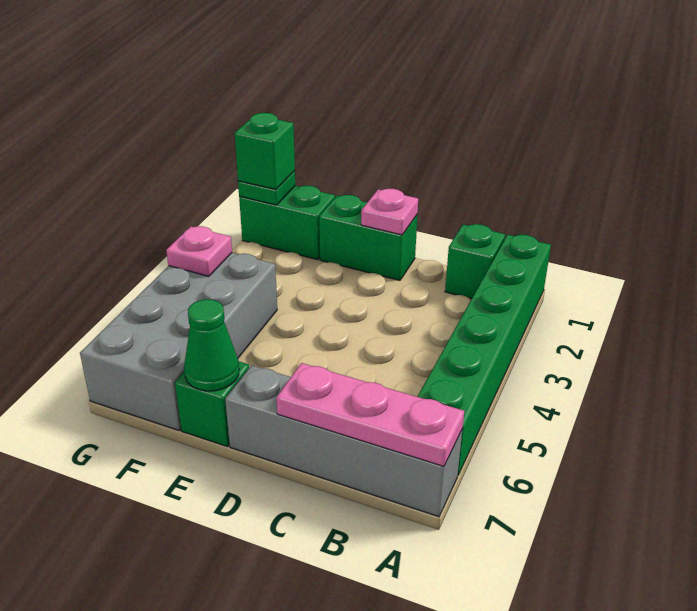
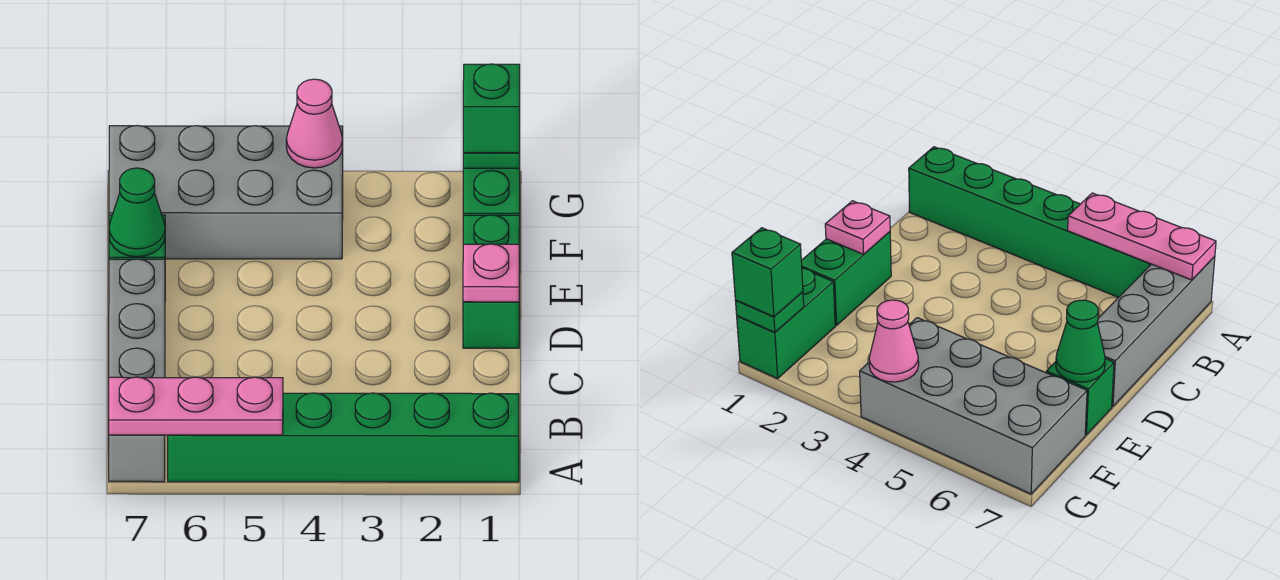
pink 1x3 plate [276,363,464,466] -> pink 1x3 plate turned to [109,377,283,435]
green 1x1 brick [445,224,505,299] -> none
pink 1x1 plate [166,226,232,276] -> pink 1x1 cone [286,79,343,168]

